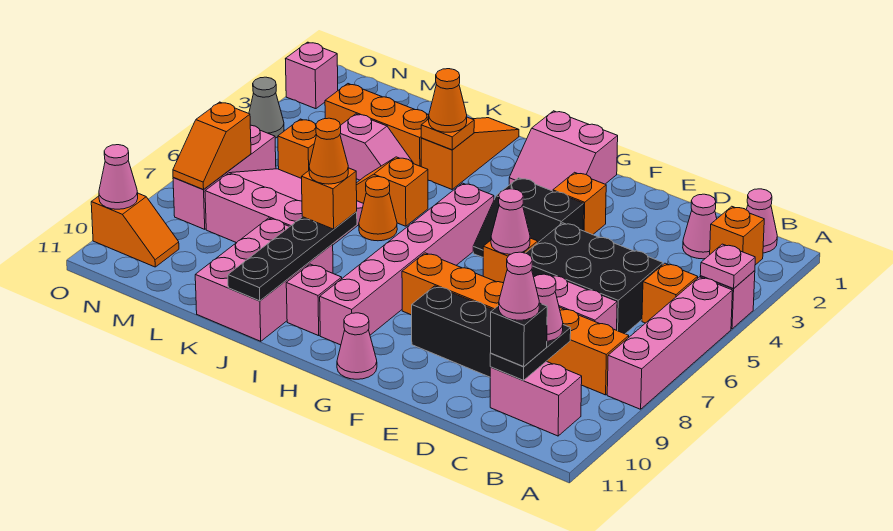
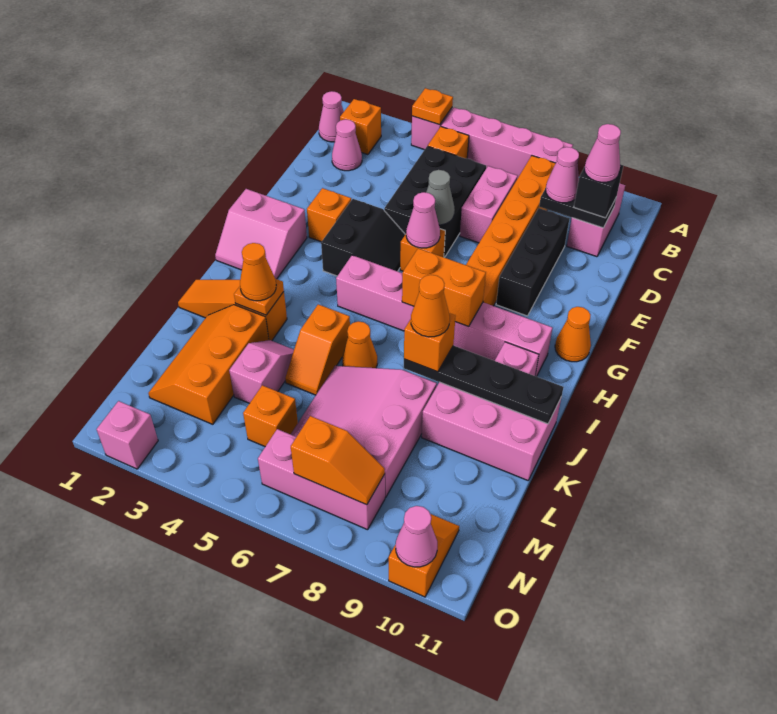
pink 1x1 plate [700,244,755,289] -> orange 1x1 plate [412,88,453,125]
pink 2x2 slope [509,111,618,191] -> pink 2x2 slope turned to [215,189,307,279]
pink 1x1 cone [337,313,377,379] -> orange 1x1 cone [555,307,591,362]
none -> orange 1x2 brick [402,248,486,326]
grey 1x1 cone [249,77,284,138] -> grey 1x1 cone moved to [426,170,455,225]

